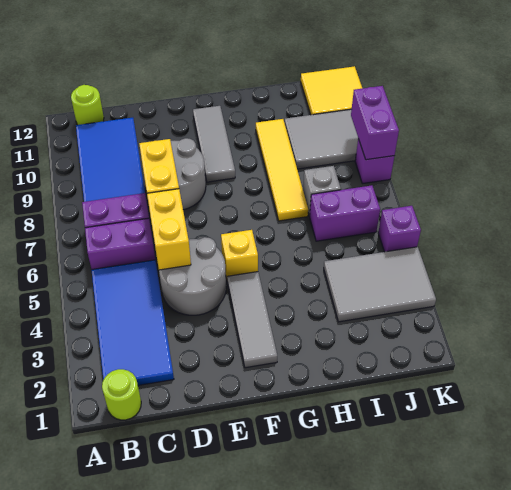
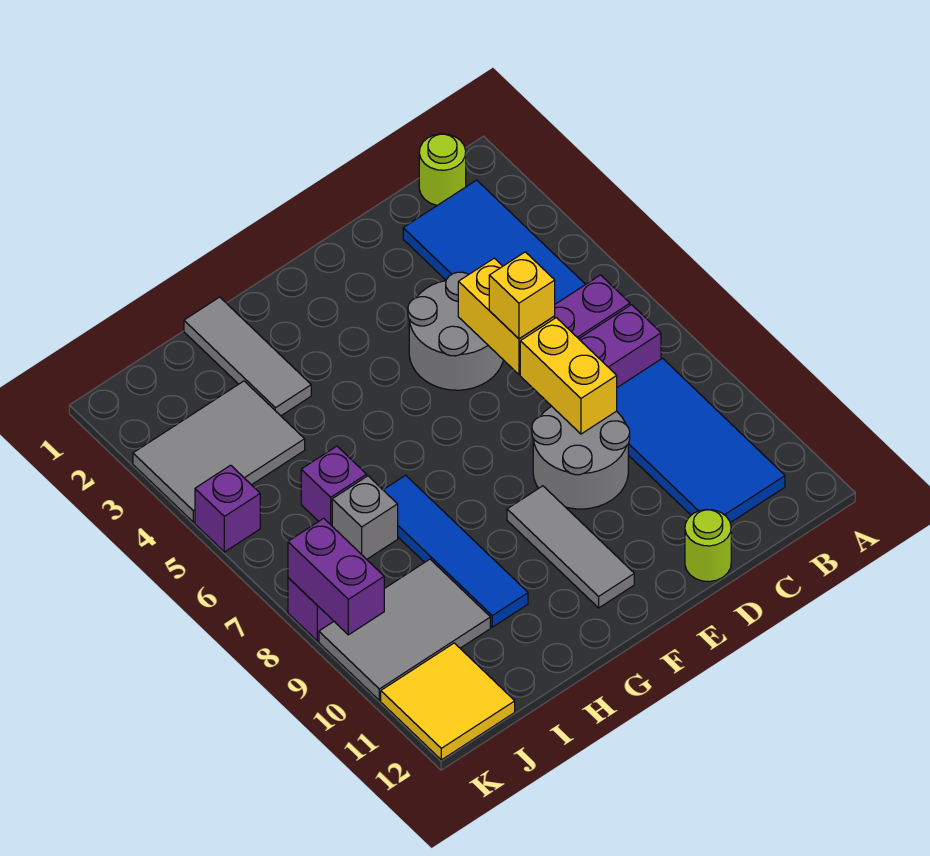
lime 1x1 round brick [71,85,104,125] -> lime 1x1 round brick moved to [685,509,731,582]
grey 1x3 tile [227,272,277,368] -> grey 1x3 tile moved to [184,297,311,416]
yellow 1x1 brick [221,230,258,279] -> yellow 1x1 brick moved to [489,252,555,339]
yellow 1x4 tile [256,119,308,221] -> blue 1x4 tile [383,475,528,627]
purple 1x2 brick [310,185,380,241] -> purple 1x1 brick [301,446,367,526]

